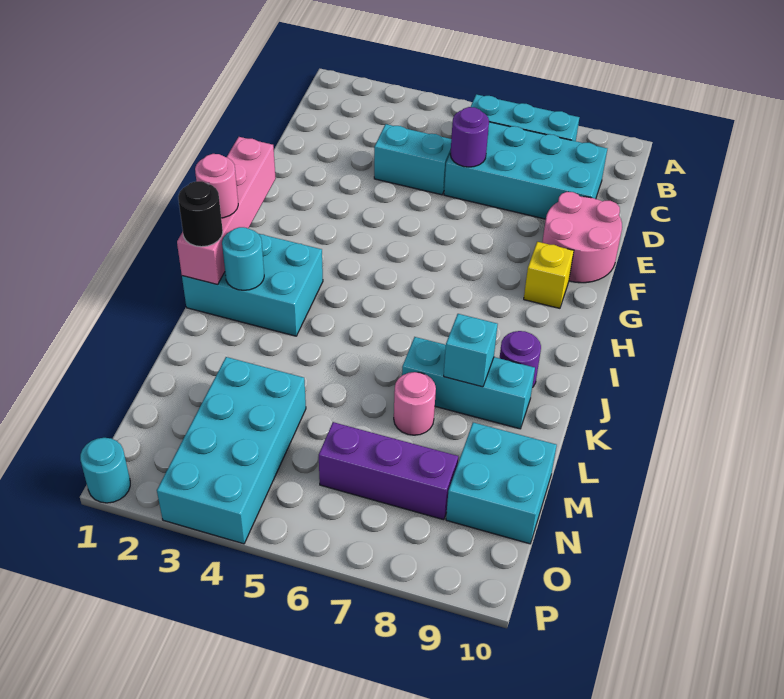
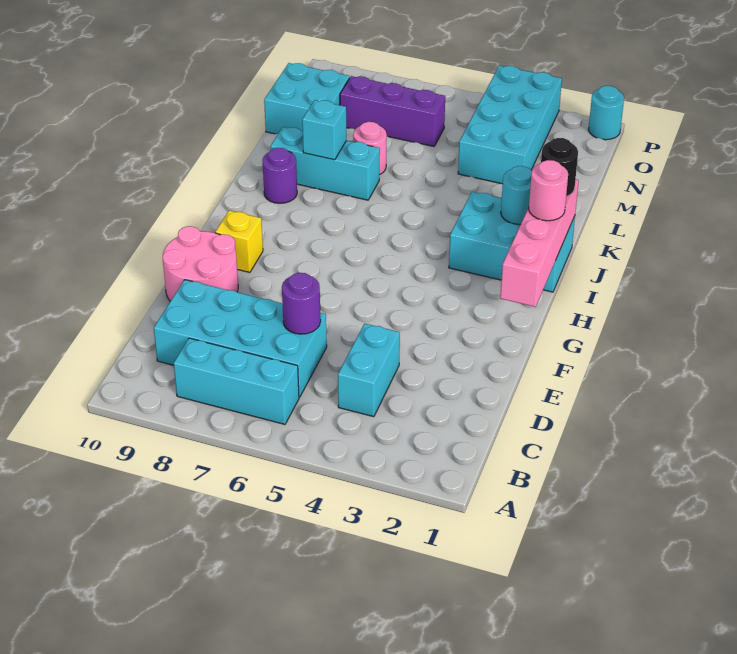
cyan 1x2 brick [374,124,451,195] -> cyan 1x2 brick turned to [338,324,400,417]

